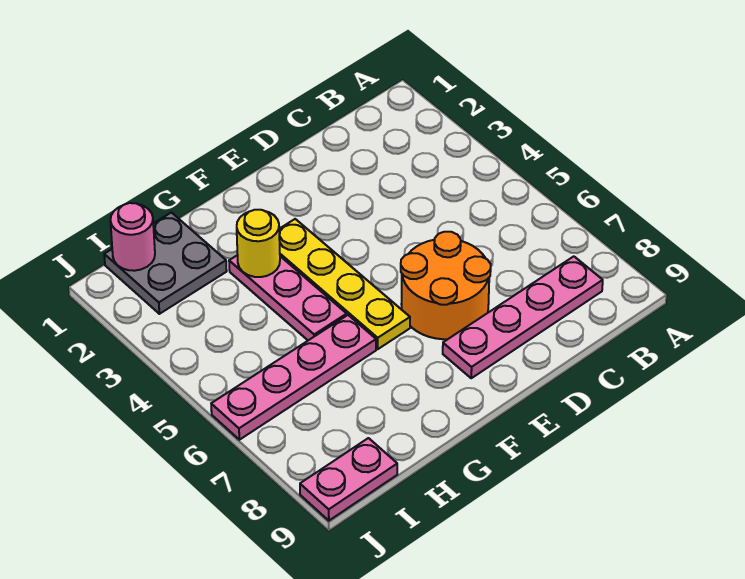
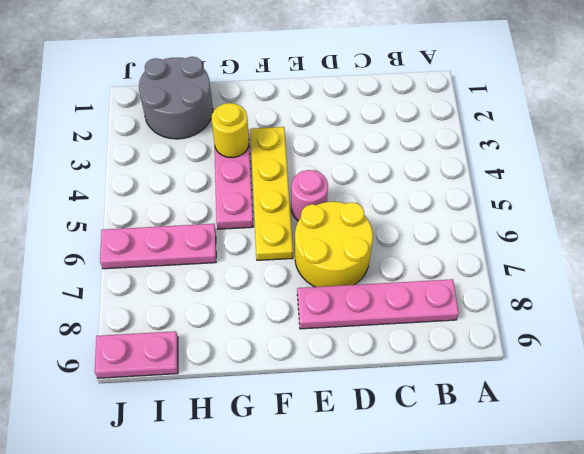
orange 2x2 round brick [401,232,491,339] -> yellow 2x2 round brick [295,202,373,287]
pink 1x4 plate [211,315,376,440] -> pink 1x3 plate [100,224,216,269]
grey 2x2 plate [104,212,227,314] -> grey 2x2 round brick [139,57,213,139]
pink 1x1 round brick [110,203,155,271] -> pink 1x1 round brick moved to [291,170,328,221]

